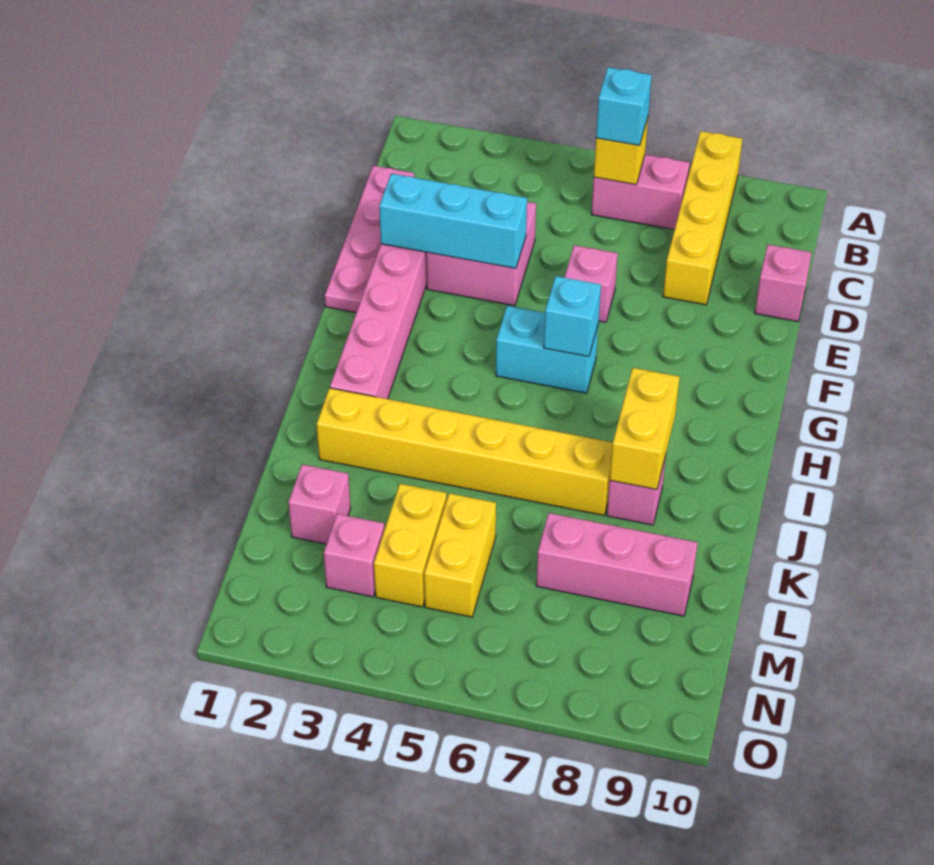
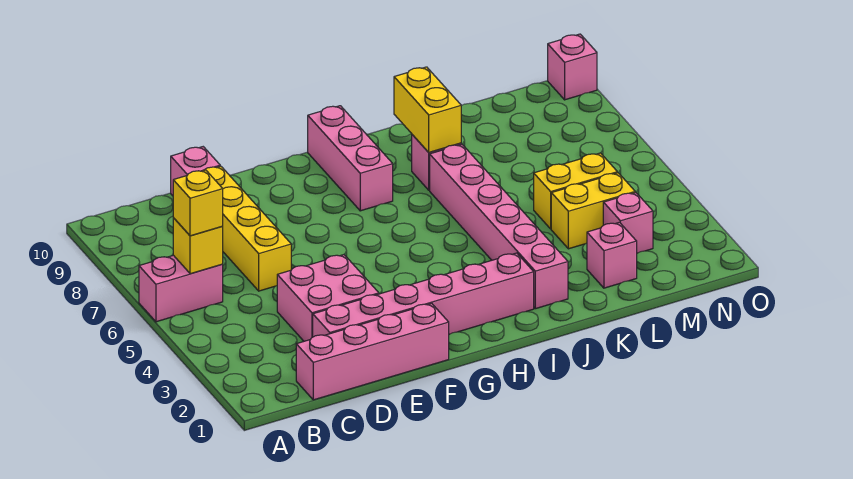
yellow 1x4 brick [663,131,742,305] -> yellow 1x4 brick turned to [203,166,291,291]
pink 1x2 brick [591,155,690,230] -> pink 1x2 brick turned to [139,255,223,322]
cyan 1x1 brick [596,67,652,145] -> yellow 1x1 brick [173,170,223,236]
pink 1x4 plate [325,166,414,313] -> pink 1x4 brick [296,303,449,400]
cyan 1x3 brick [379,174,527,268] -> none
pink 1x1 brick [564,245,618,322] -> pink 1x1 brick moved to [548,34,597,100]
cyan 1x2 brick [496,306,598,393] -> none
cyan 1x1 brick [544,276,601,357] -> none
yellow 1x2 brick [610,368,680,489] -> yellow 1x2 brick turned to [394,67,461,152]
yellow 1x6 brick [317,388,613,515] -> pink 1x6 brick [430,144,568,309]
pink 1x3 brick [536,513,698,616] -> pink 1x3 brick moved to [308,106,393,211]

